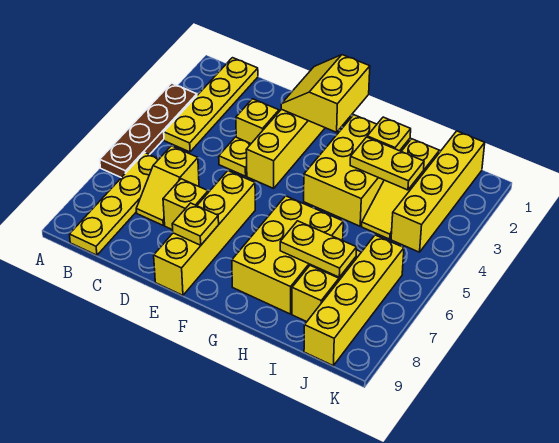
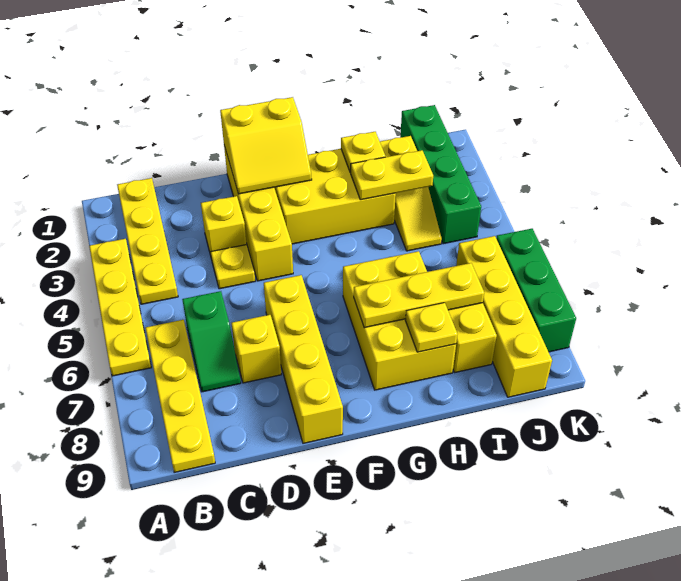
brown 1x4 plate [100,83,197,178] -> yellow 1x4 plate [89,239,151,376]
yellow 1x2 slope [136,146,199,225] -> green 1x2 slope [182,291,241,392]
yellow 2x2 slope [281,55,370,132] -> yellow 2x2 slope turned to [220,97,312,194]
yellow 1x1 plate [172,203,219,245] -> yellow 1x1 plate moved to [405,303,458,352]
yellow 2x3 brick [304,115,410,226] -> yellow 2x3 brick turned to [274,149,396,244]
yellow 1x2 plate [280,221,357,277] -> yellow 1x3 plate [354,263,484,328]
yellow 1x4 brick [391,131,485,252] -> green 1x4 brick [400,105,481,244]
none -> green 1x3 brick [496,229,576,352]

